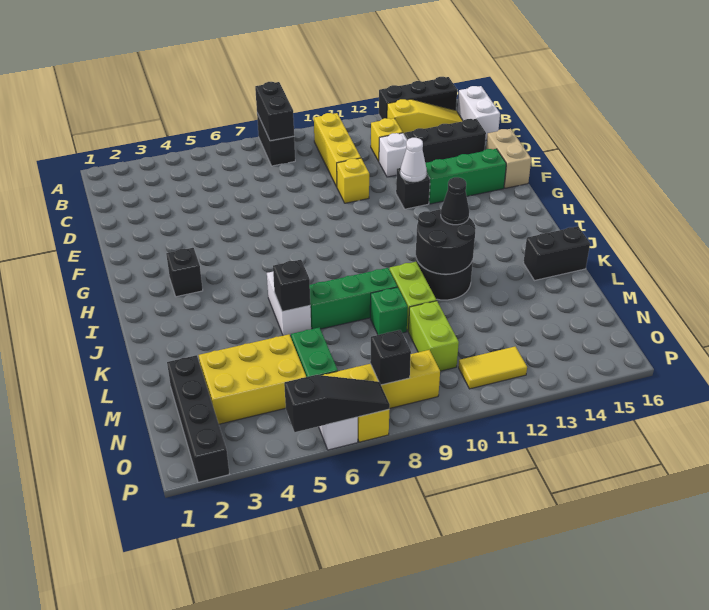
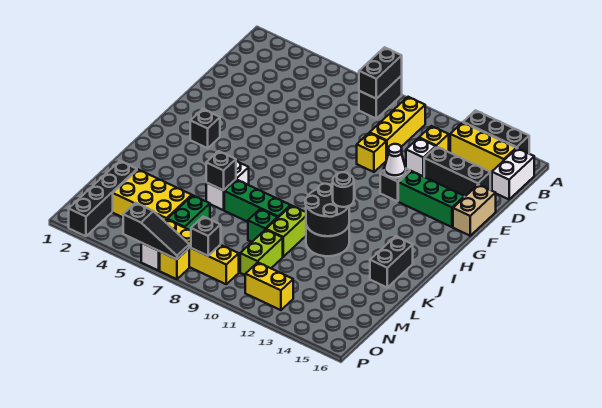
yellow 1x3 slope [387,99,463,133] -> yellow 1x3 brick [450,122,516,173]
black 1x1 cone [441,177,469,225] -> black 1x1 round brick [333,172,354,207]
black 1x2 brick [523,226,590,281] -> black 1x2 brick turned to [370,236,413,287]
yellow 1x2 tile [459,347,527,389] -> yellow 1x2 brick [245,262,293,310]

